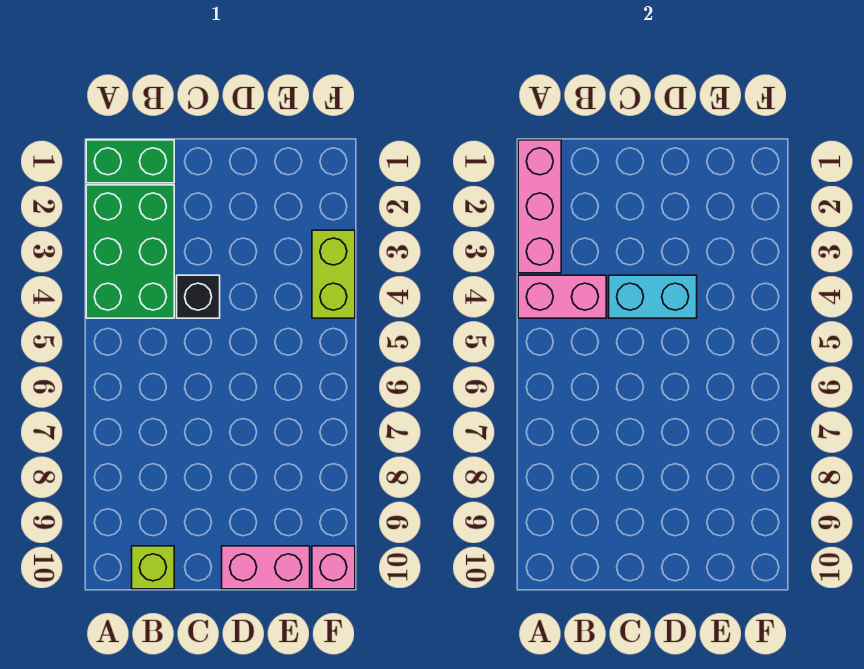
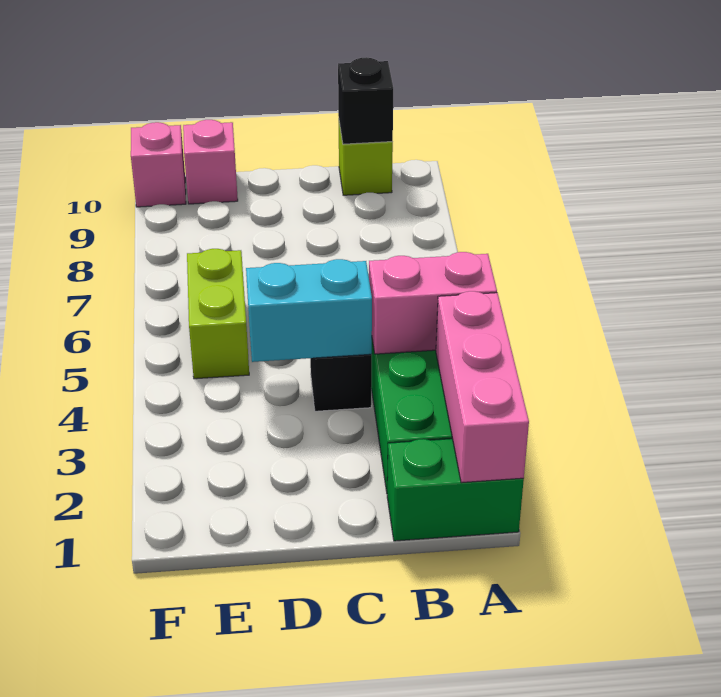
none -> black 1x1 brick [338,57,393,144]
pink 1x2 brick [222,546,310,589] -> pink 1x1 brick [183,120,238,204]
lime 1x2 brick [312,230,355,318] -> lime 1x2 brick moved to [187,249,249,379]

